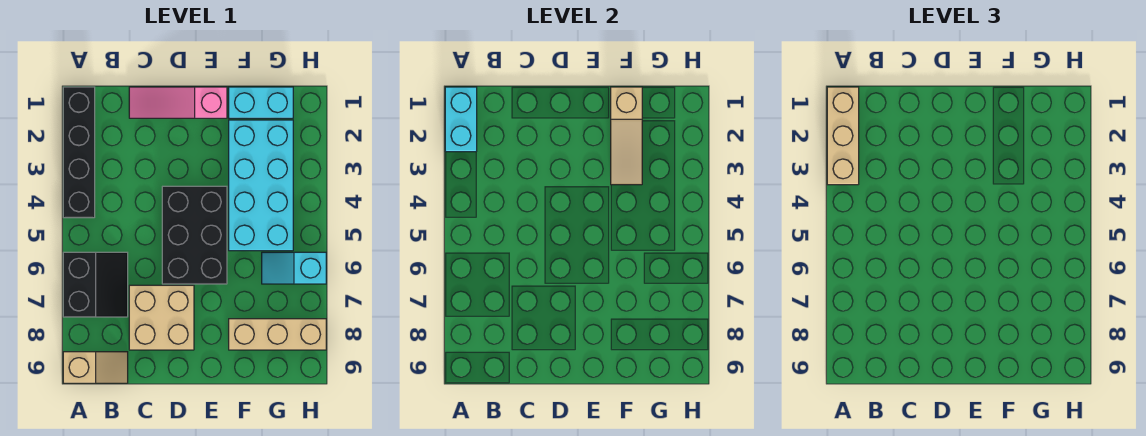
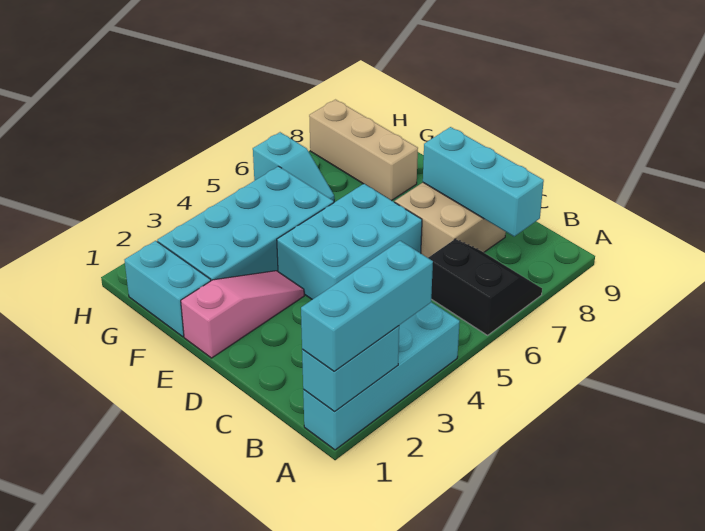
black 1x4 brick [63,87,95,218] -> cyan 1x4 brick [303,302,460,450]
tan 1x3 brick [827,87,859,185] -> cyan 1x3 brick [301,241,433,371]
black 2x2 slope [63,252,128,317] -> black 2x2 slope turned to [428,239,542,335]
tan 1x2 slope [63,352,128,383] -> none
none -> cyan 1x3 brick [423,127,544,236]
pink 1x3 slope [129,87,227,118] -> pink 1x3 slope turned to [181,271,304,358]
black 2x3 brick [162,186,227,284] -> cyan 2x3 brick [277,184,422,300]
tan 1x3 slope [611,87,642,185] -> none

